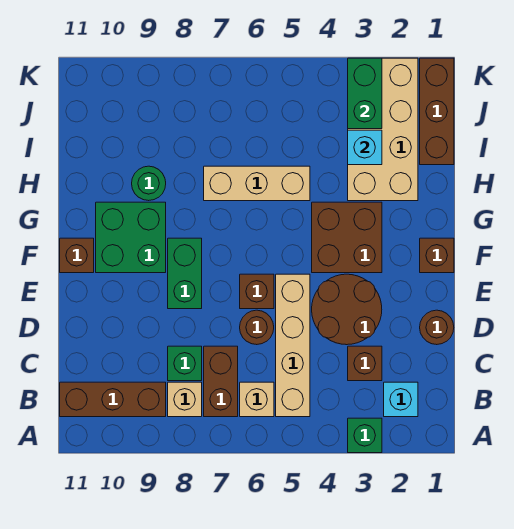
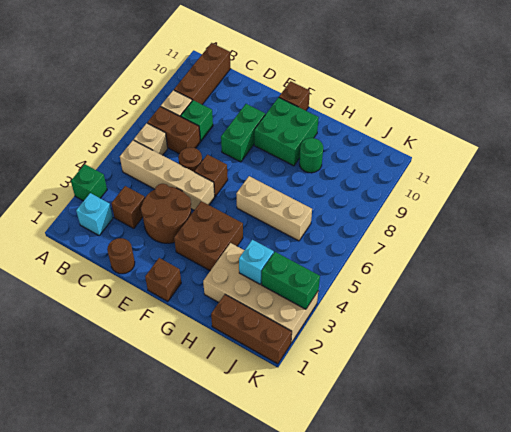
green 1x2 brick [168,238,202,309] -> green 1x2 brick turned to [221,104,265,162]
tan 1x3 brick [204,166,310,201] -> tan 1x3 brick turned to [236,176,312,241]

